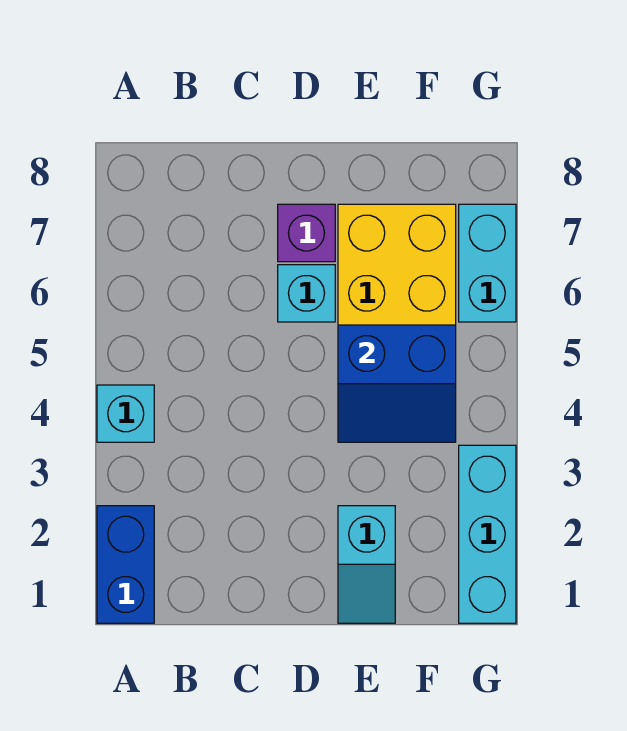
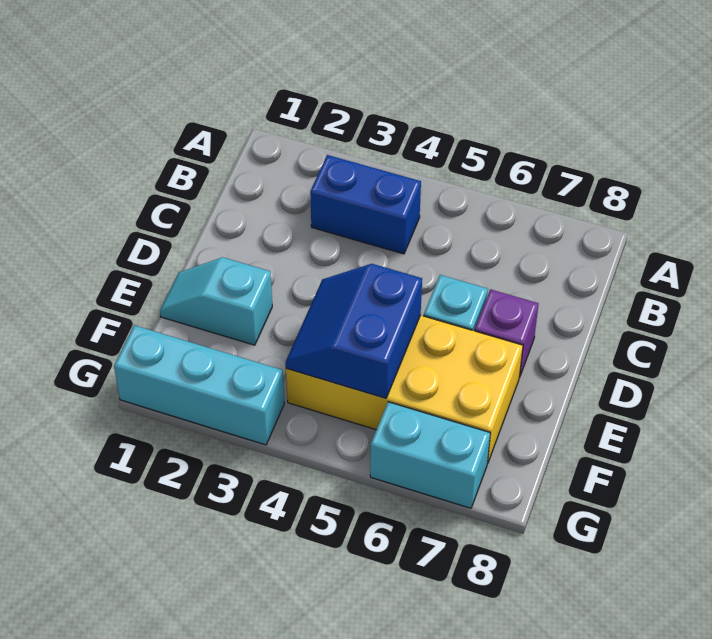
blue 1x2 brick [97,506,154,623] -> blue 1x2 brick moved to [310,155,421,254]
cyan 1x1 brick [97,385,154,442] -> none

